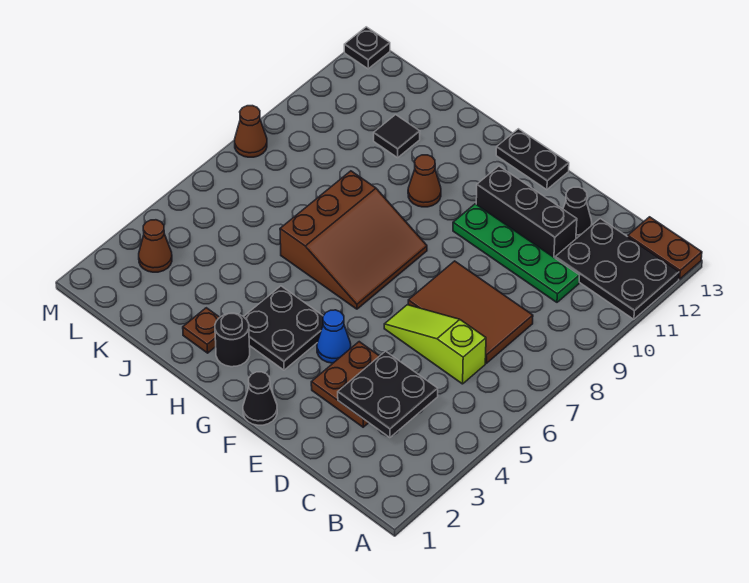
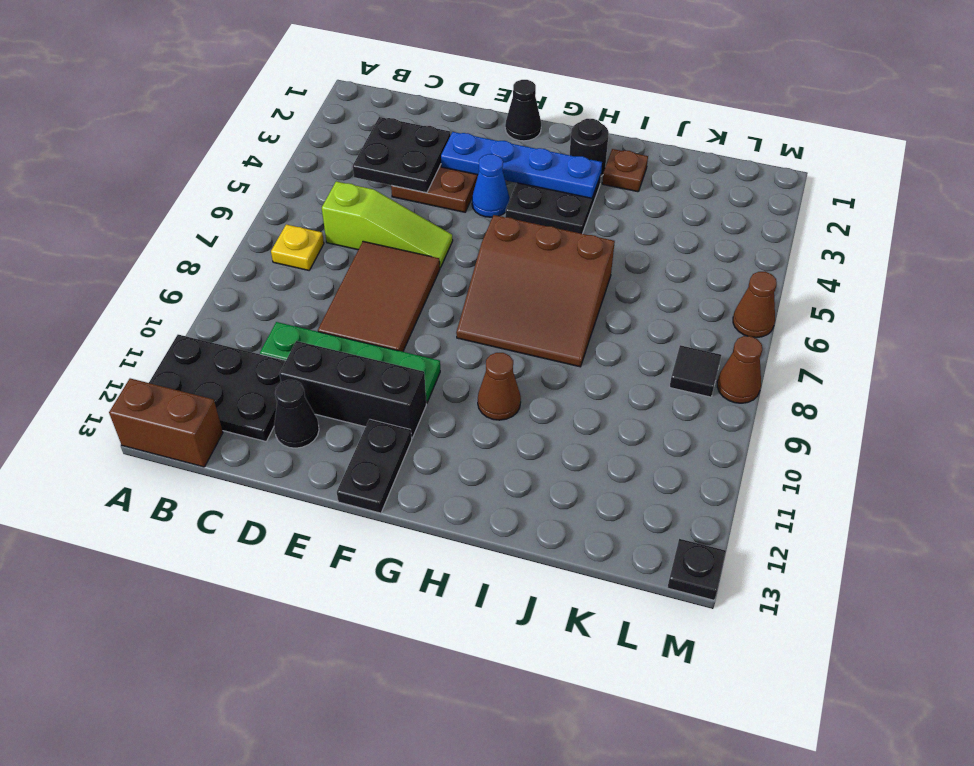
brown 1x2 plate [628,217,702,279] -> brown 1x2 brick [109,378,223,467]
none -> yellow 1x1 plate [271,224,324,270]
brown 2x3 tile [408,261,533,363] -> brown 2x3 tile turned to [318,241,440,352]
none -> blue 1x4 plate [441,132,602,198]
black 1x2 plate [496,129,569,190] -> black 1x2 plate turned to [337,419,412,513]
brown 3x3 slope [280,171,427,309] -> brown 3x3 slope turned to [456,215,615,367]
black 1x1 tile [374,115,420,158] -> black 1x1 tile moved to [670,345,721,397]
brown 1x1 cone [139,220,172,272] -> brown 1x1 cone moved to [733,272,777,338]

